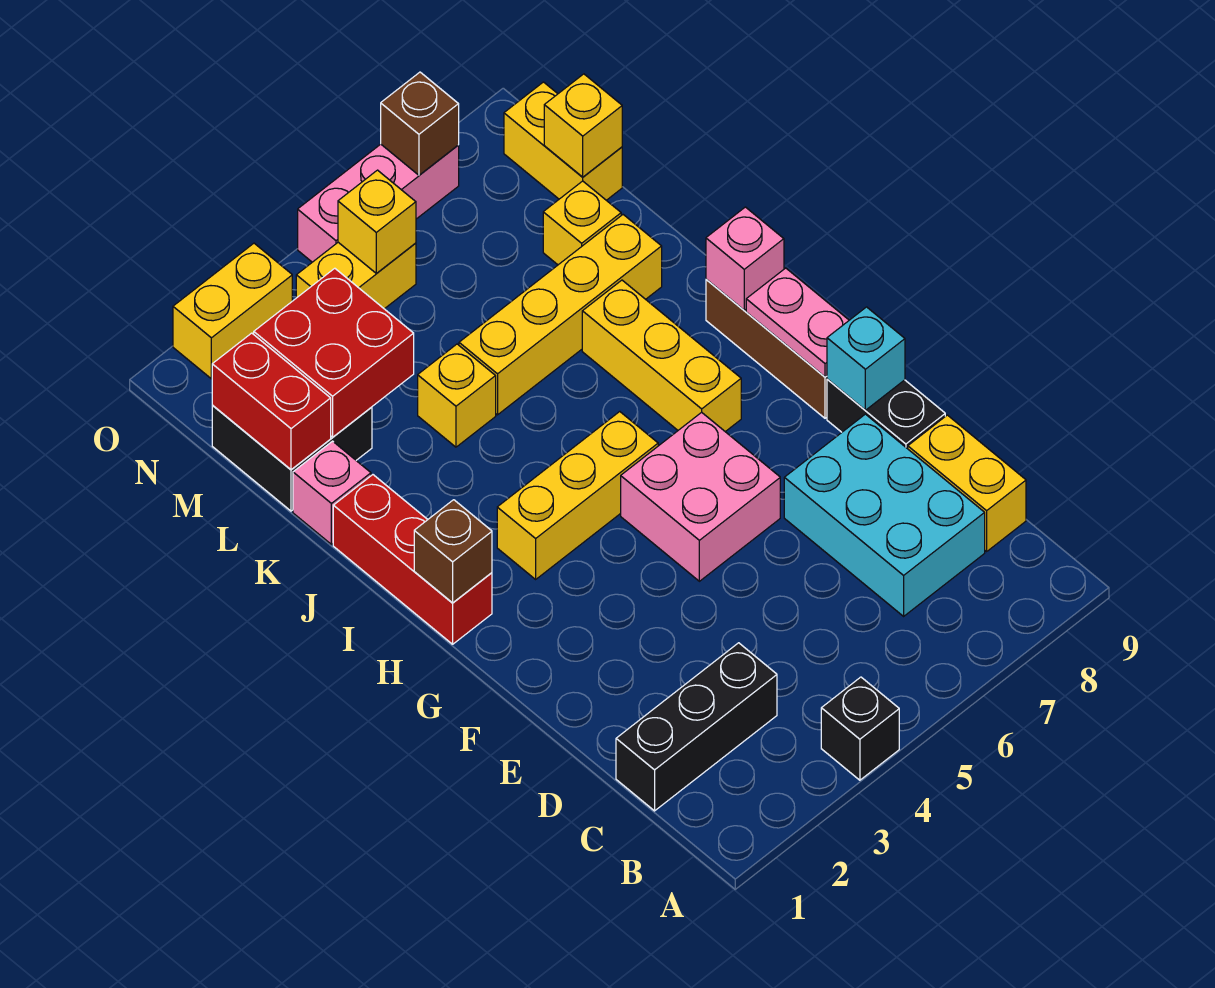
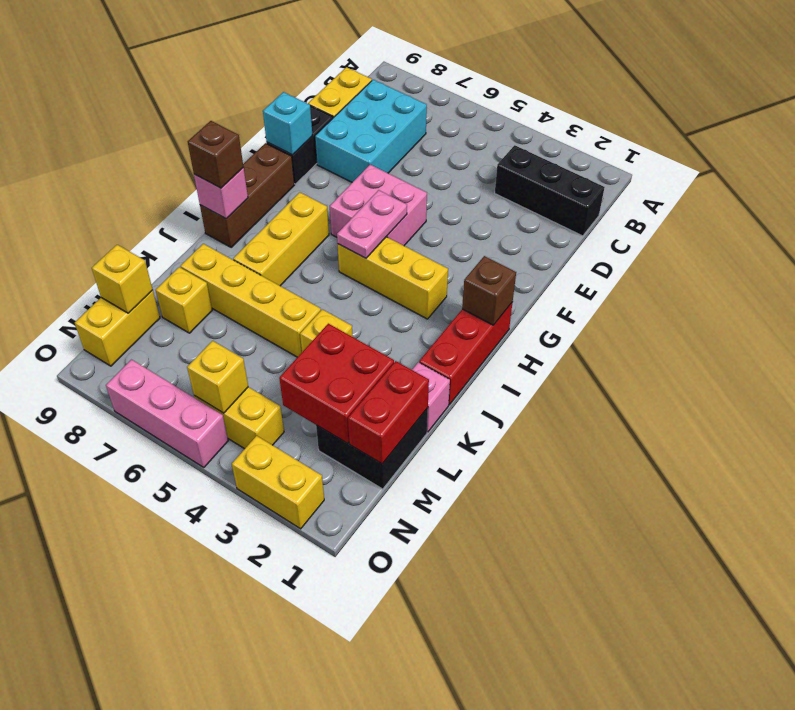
black 1x1 brick [821,677,899,780] -> none
pink 1x2 plate [746,268,849,377] -> pink 1x2 plate moved to [337,190,407,258]
brown 1x1 brick [381,72,459,175] -> brown 1x1 brick moved to [188,121,244,188]

